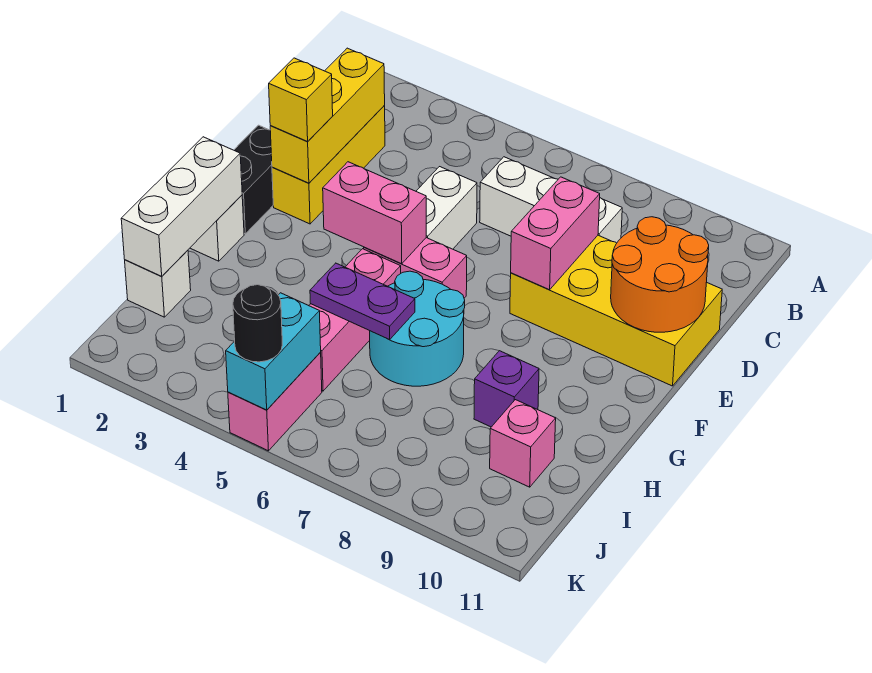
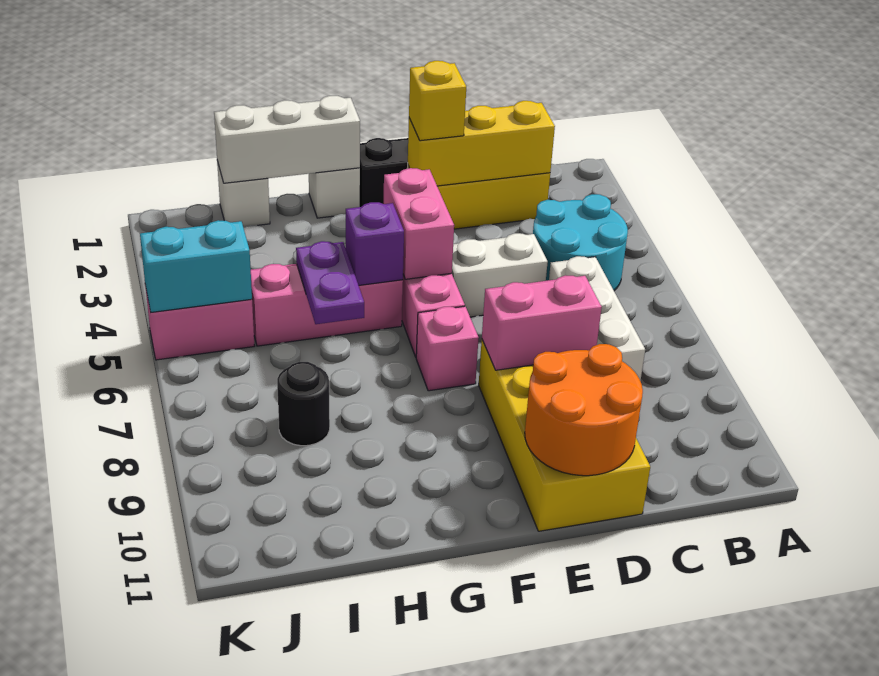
cyan 2x2 round brick [370,271,465,386] -> cyan 2x2 round brick moved to [533,194,628,291]
purple 1x1 brick [474,351,539,427] -> purple 1x1 brick moved to [346,202,404,285]
pink 1x1 brick [490,400,556,487] -> pink 1x1 brick moved to [416,306,479,391]
black 1x1 round brick [233,285,282,362] -> black 1x1 round brick moved to [277,362,330,446]

